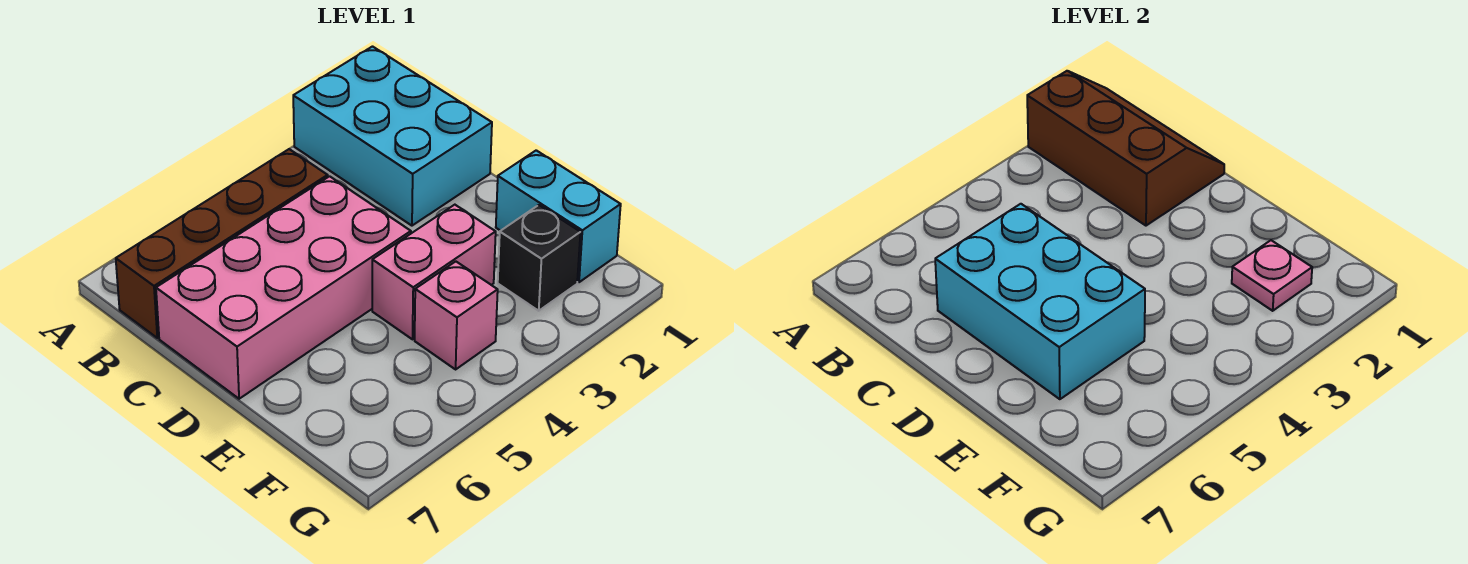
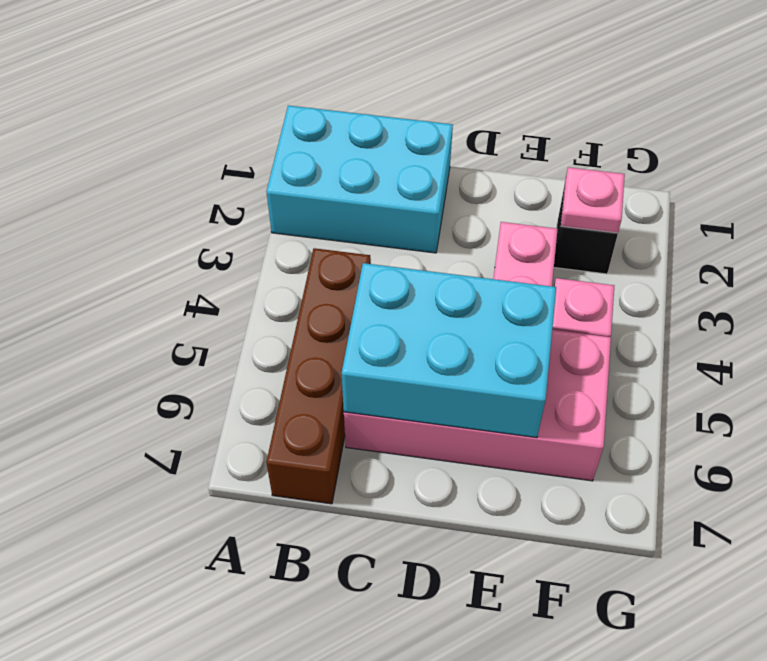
brown 2x3 slope [1027,71,1224,226] -> none
pink 2x4 brick [156,176,411,399] -> pink 2x4 brick turned to [344,330,611,481]
cyan 1x2 brick [496,150,621,282] -> none

